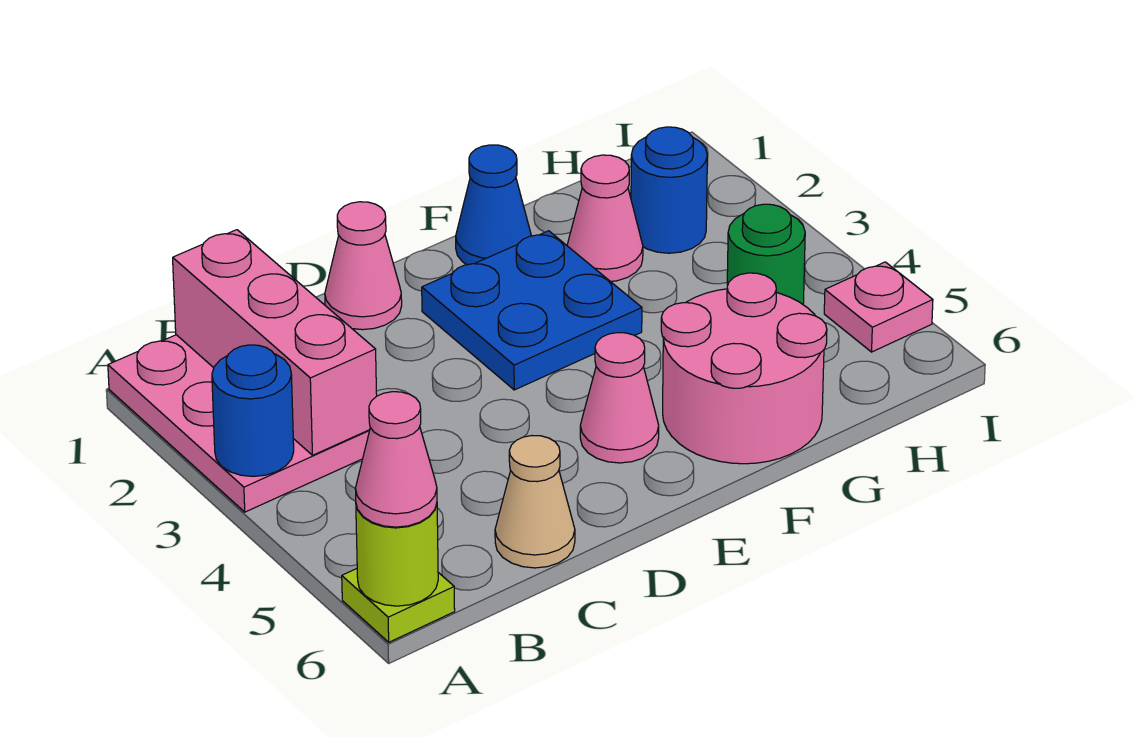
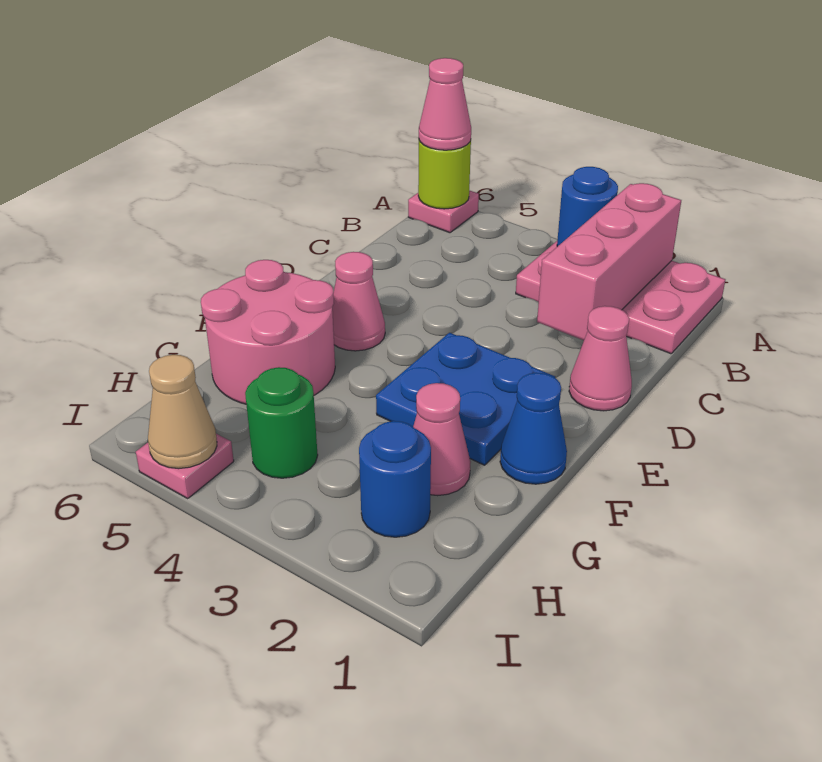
lime 1x1 plate [342,569,455,642] -> pink 1x1 plate [408,190,479,233]
pink 1x3 brick [173,230,377,455] -> pink 1x3 brick turned to [537,183,681,340]
tan 1x1 cone [495,436,575,568] -> tan 1x1 cone moved to [148,355,217,469]

